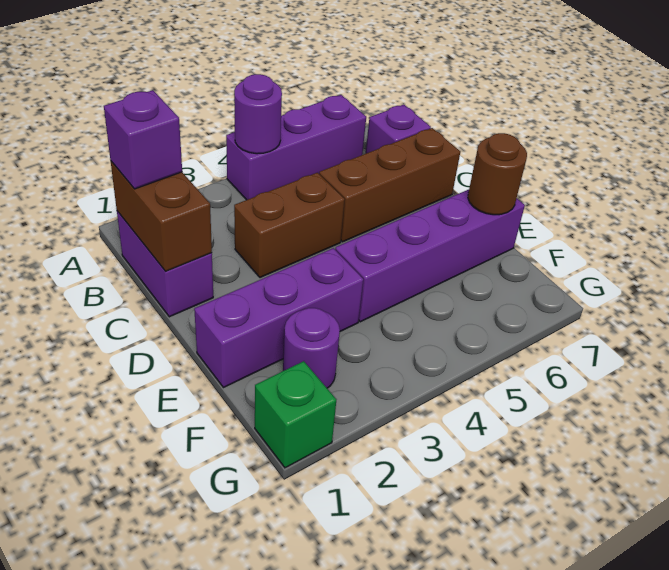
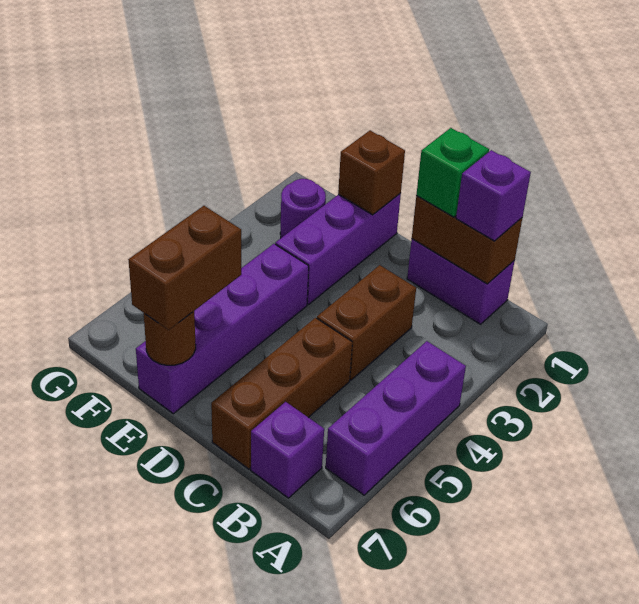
purple 1x1 round brick [234,74,282,154] -> none
none -> brown 1x1 brick [338,131,405,215]
none -> brown 1x2 brick [128,206,241,330]
green 1x1 brick [255,361,336,468] -> green 1x1 brick moved to [416,128,489,217]

